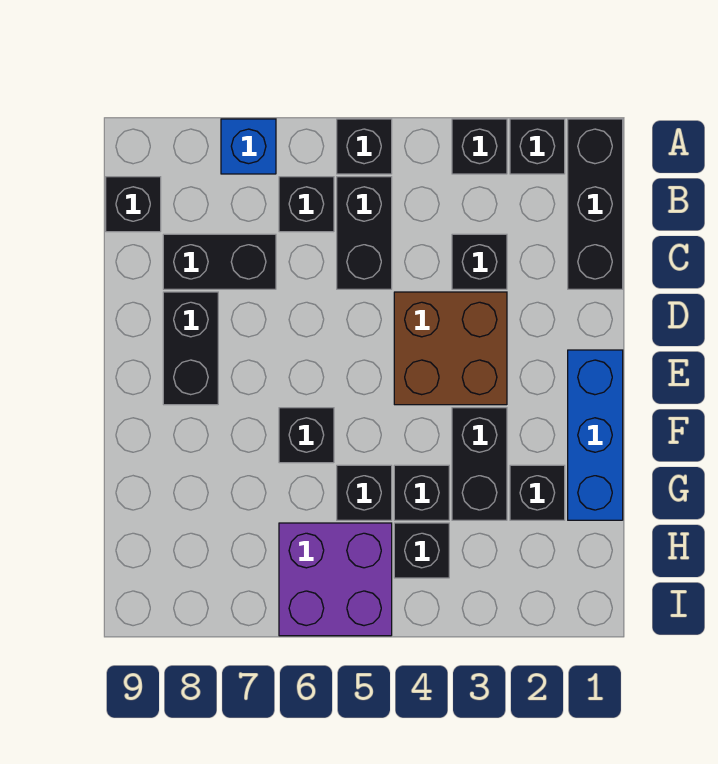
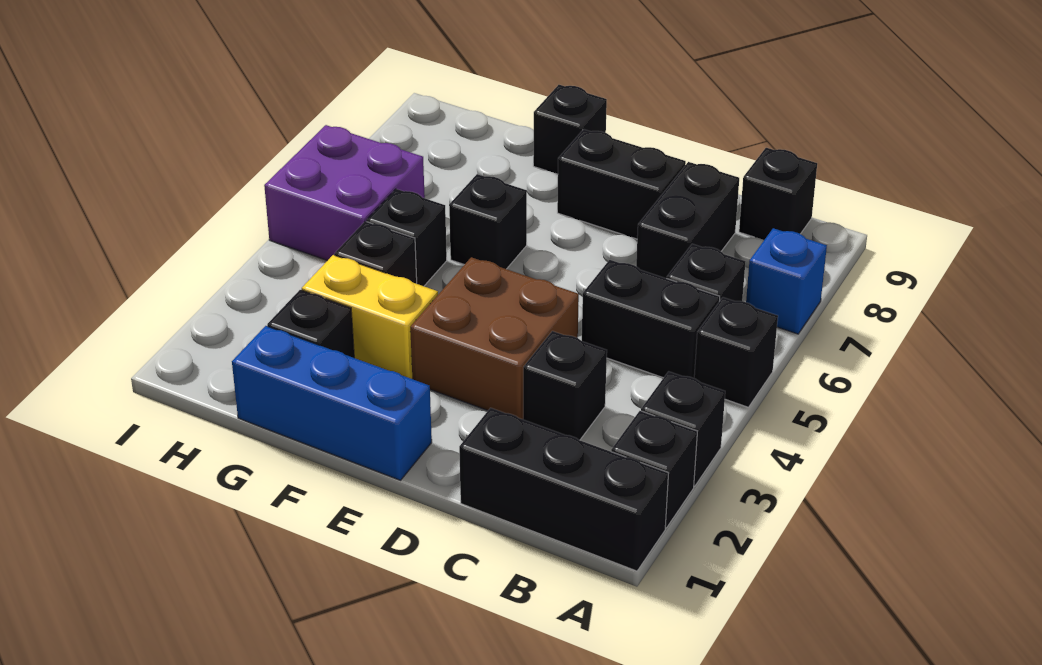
black 1x2 brick [452,408,507,520] -> yellow 1x2 brick [302,255,438,379]
black 1x1 brick [394,523,449,578] -> black 1x1 brick moved to [533,85,607,174]

